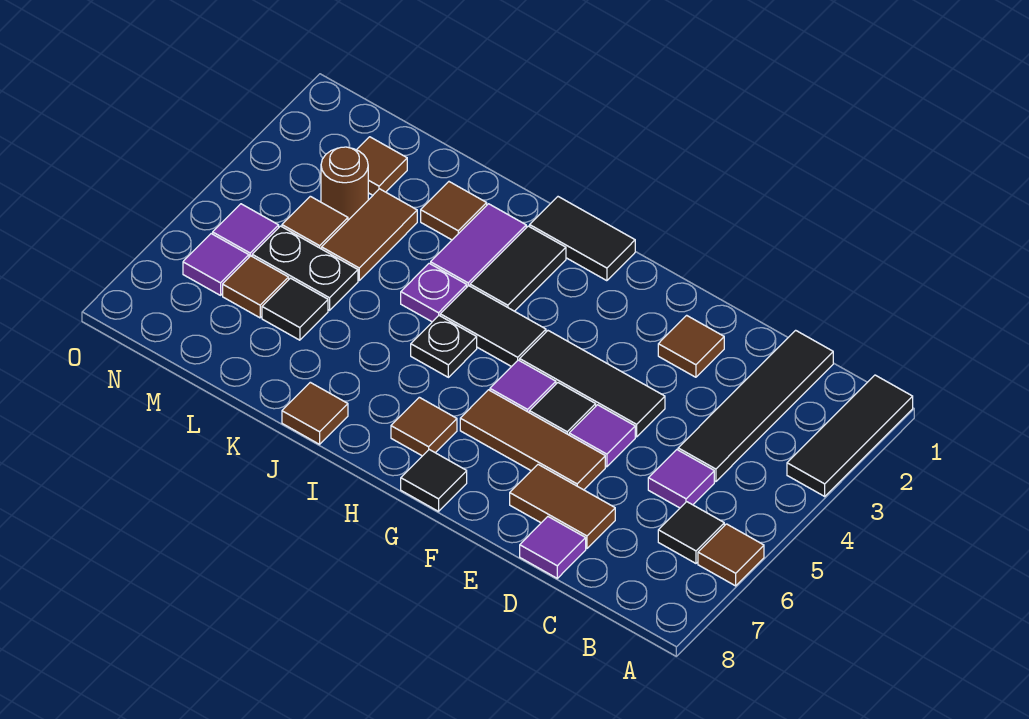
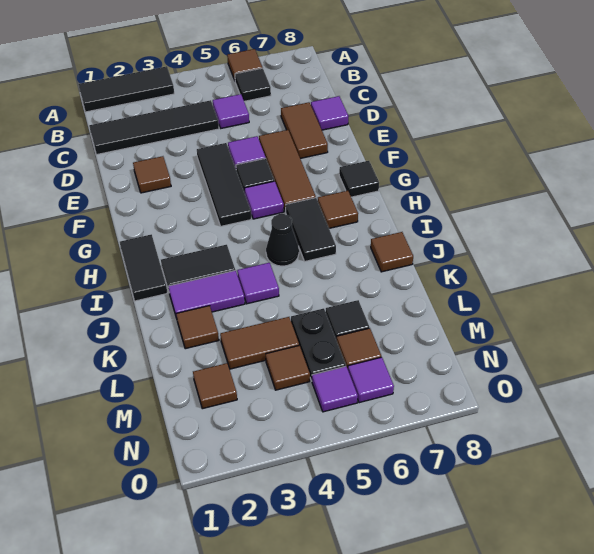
black 1x2 tile [440,286,546,367] -> black 1x2 tile moved to [286,198,336,261]
black 1x1 plate [411,316,477,377] -> black 1x1 cone [266,214,299,266]
purple 1x1 plate [401,263,467,322] -> purple 1x1 tile [237,263,279,304]
brown 1x1 round brick [321,147,368,220] -> none

